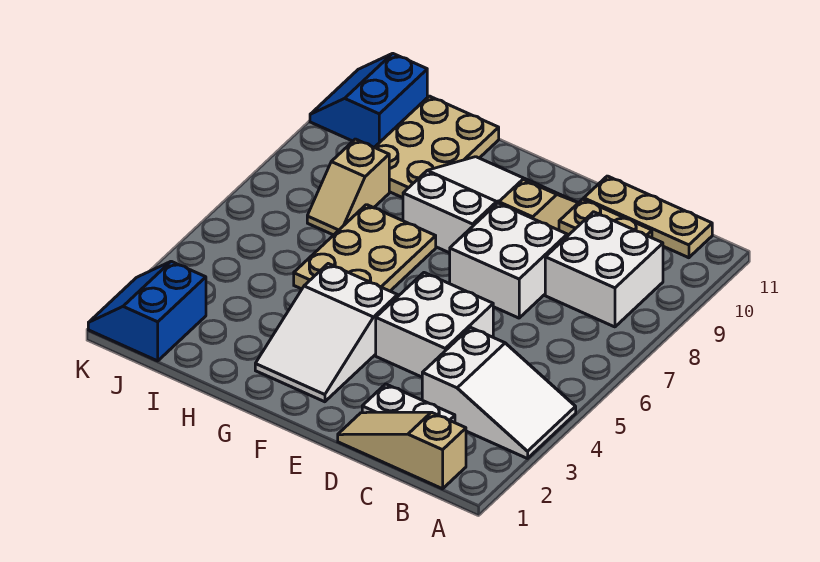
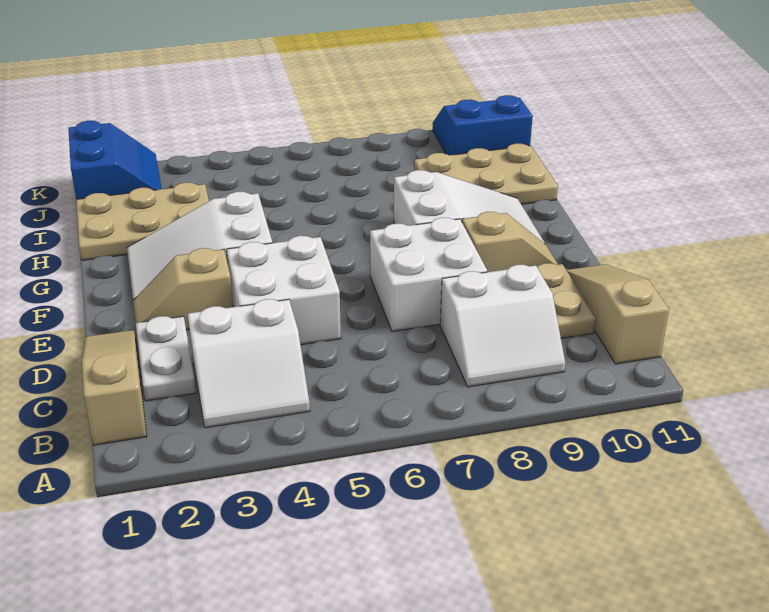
white 2x3 slope [422,327,576,459] -> white 2x2 slope [188,299,310,428]
white 2x2 brick [545,212,663,327] -> white 2x2 slope [440,265,565,387]
tan 1x3 plate [584,176,712,258] -> tan 1x3 slope [567,264,669,364]
tan 2x3 plate [294,205,436,291] -> tan 2x3 plate moved to [76,182,209,260]
tan 1x2 slope [307,139,389,235] -> tan 1x2 slope moved to [133,248,233,330]
blue 2x2 slope [88,261,206,361] -> blue 2x2 slope turned to [68,121,162,199]

